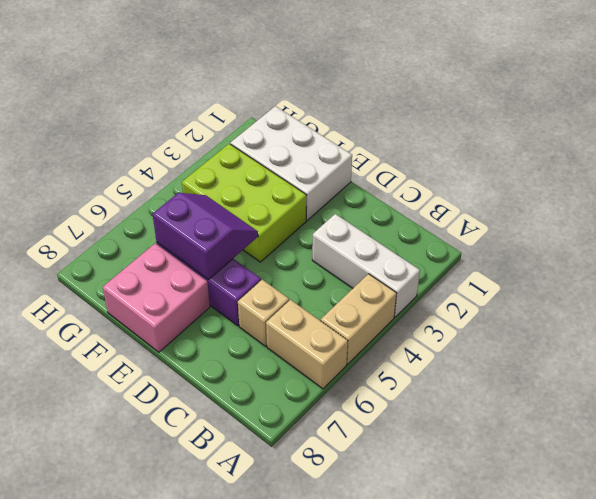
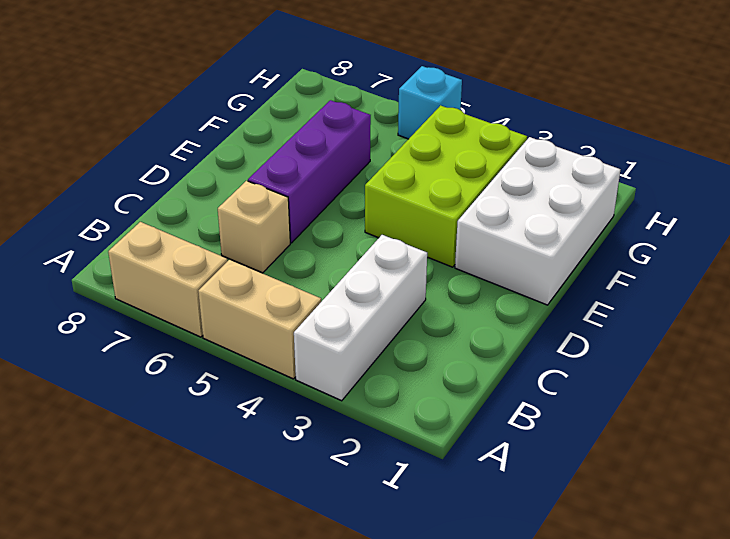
tan 1x2 brick [266,300,348,389] -> tan 1x2 brick turned to [108,222,227,337]
purple 2x2 slope [153,193,258,280] -> none
pink 2x2 brick [103,243,210,352] -> none
none -> cyan 1x1 brick [398,66,462,139]

